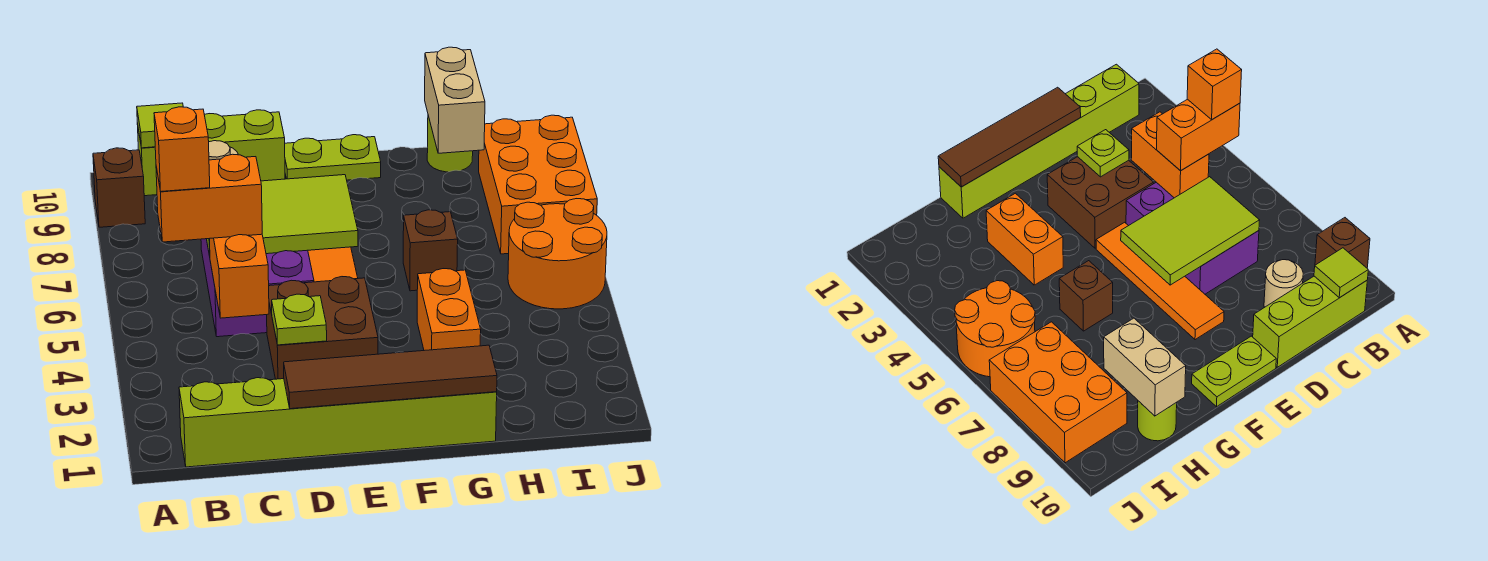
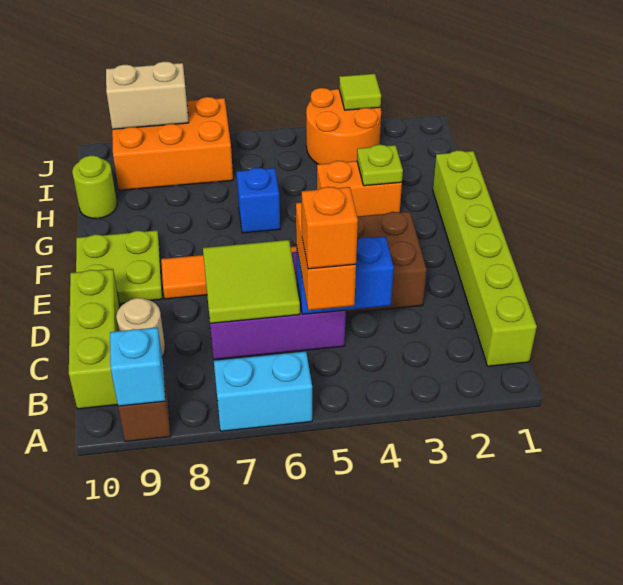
none -> cyan 1x2 brick [214,352,312,431]
none -> cyan 1x1 brick [110,327,165,406]
lime 1x1 tile [137,103,183,148] -> lime 1x1 tile moved to [339,74,381,110]
orange 1x2 brick [210,234,269,318] -> blue 1x2 brick [296,236,394,314]
lime 2x3 tile [207,175,358,256] -> lime 2x2 tile [203,240,300,323]
brown 1x4 tile [284,345,497,409] -> none
lime 1x1 plate [272,294,327,345] -> lime 1x1 plate moved to [357,145,403,186]
lime 1x2 plate [285,135,381,180] -> lime 2x2 plate [76,230,162,303]
brown 1x1 brick [403,210,458,291] -> blue 1x1 brick [237,168,280,233]
tan 1x2 brick [425,47,485,153] -> tan 1x2 brick moved to [106,62,189,129]
orange 2x2 round brick [508,199,607,309] -> orange 2x2 round brick moved to [306,88,381,164]

